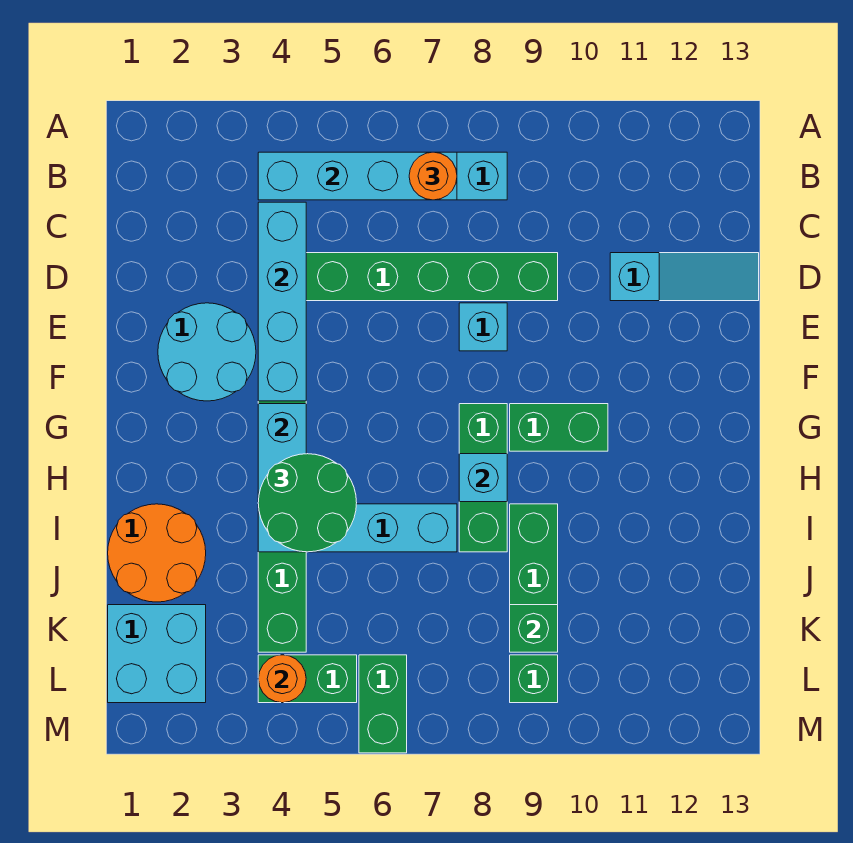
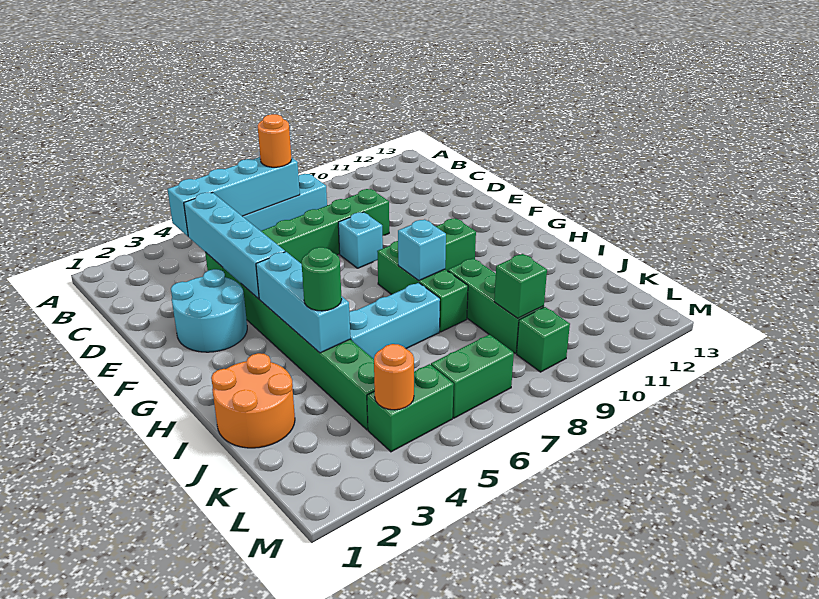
cyan 1x3 slope [610,253,759,301] -> none
green 2x2 round brick [258,454,357,552] -> green 1x1 round brick [301,247,342,311]
cyan 2x2 brick [108,605,206,703] -> none
green 1x2 brick [359,655,407,753] -> green 1x2 brick turned to [431,335,514,418]

